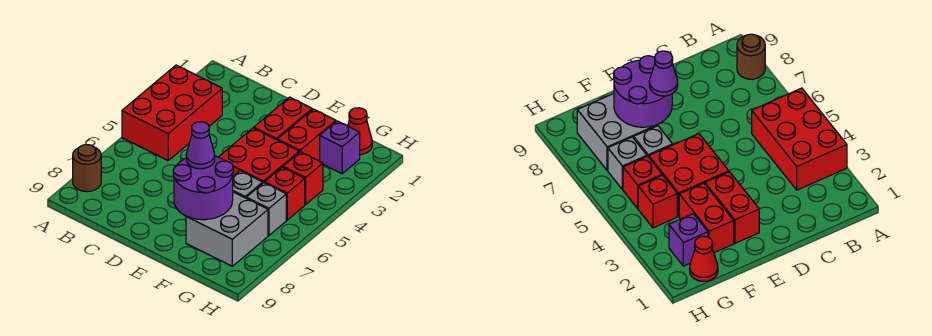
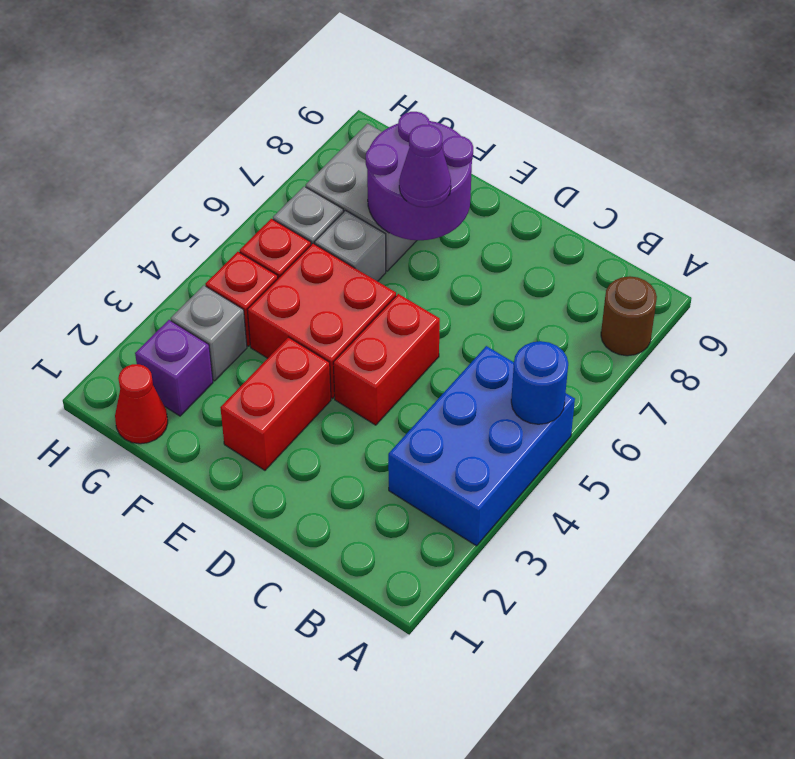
red 2x3 brick [122,65,222,160] -> blue 2x3 brick [388,346,575,546]
none -> blue 1x1 round brick [511,341,568,424]
red 1x2 brick [277,109,336,161] -> red 1x2 brick moved to [333,294,440,425]
none -> grey 1x1 brick [171,285,247,381]

